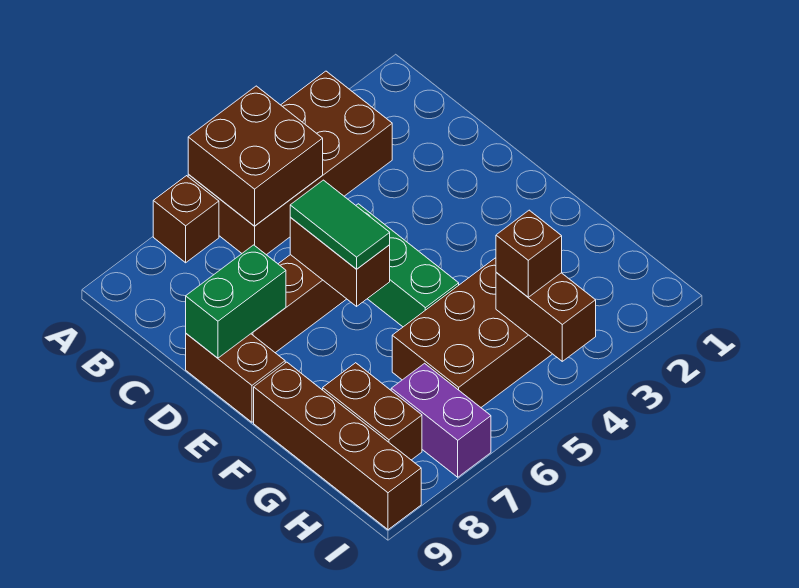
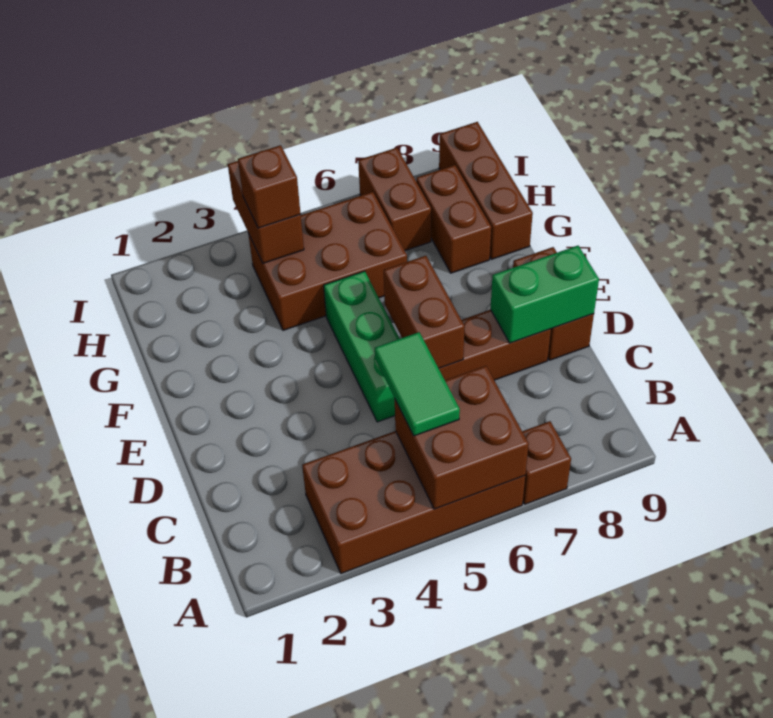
green 1x2 tile [290,180,390,269] -> green 1x2 tile moved to [375,332,460,436]
brown 1x4 brick [254,362,421,530] -> brown 1x3 brick [439,122,533,259]
purple 1x2 brick [391,363,491,477] -> brown 1x2 brick [358,148,431,251]

